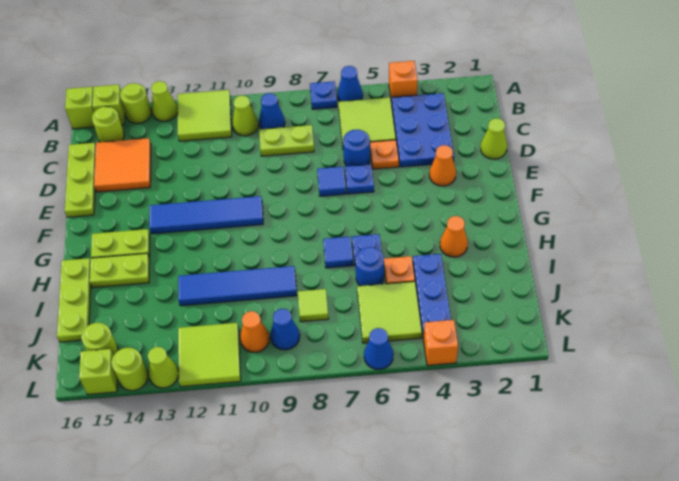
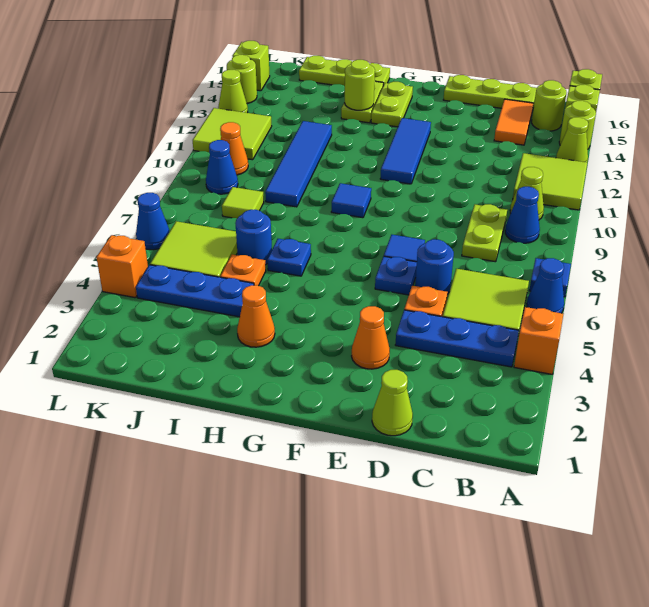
blue 2x3 plate [392,93,454,167] -> blue 1x3 plate [395,310,519,367]
orange 2x2 tile [94,138,151,192] -> orange 1x2 tile [494,99,533,145]
blue 1x4 tile [149,196,263,234] -> blue 1x3 tile [380,118,431,184]
blue 1x1 tile [323,237,353,268] -> blue 1x1 tile moved to [331,183,371,218]
lime 1x1 round brick [81,323,118,356] -> lime 1x1 round brick moved to [345,60,375,110]

